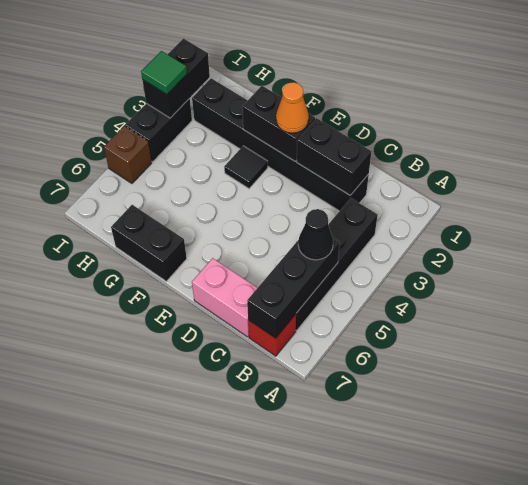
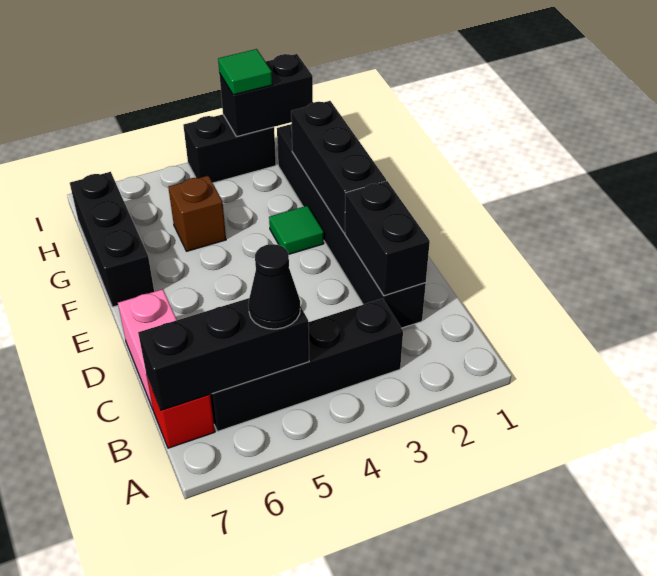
black 1x2 brick [242,86,315,161] -> black 1x3 brick [291,101,386,233]
orange 1x1 cone [276,82,309,133] -> none
black 1x1 tile [224,146,268,189] -> green 1x1 tile [269,206,324,254]
black 1x2 brick [111,205,187,281] -> black 1x3 brick [70,172,154,307]
brown 1x1 brick [104,126,152,183] -> brown 1x1 brick moved to [168,176,226,251]

